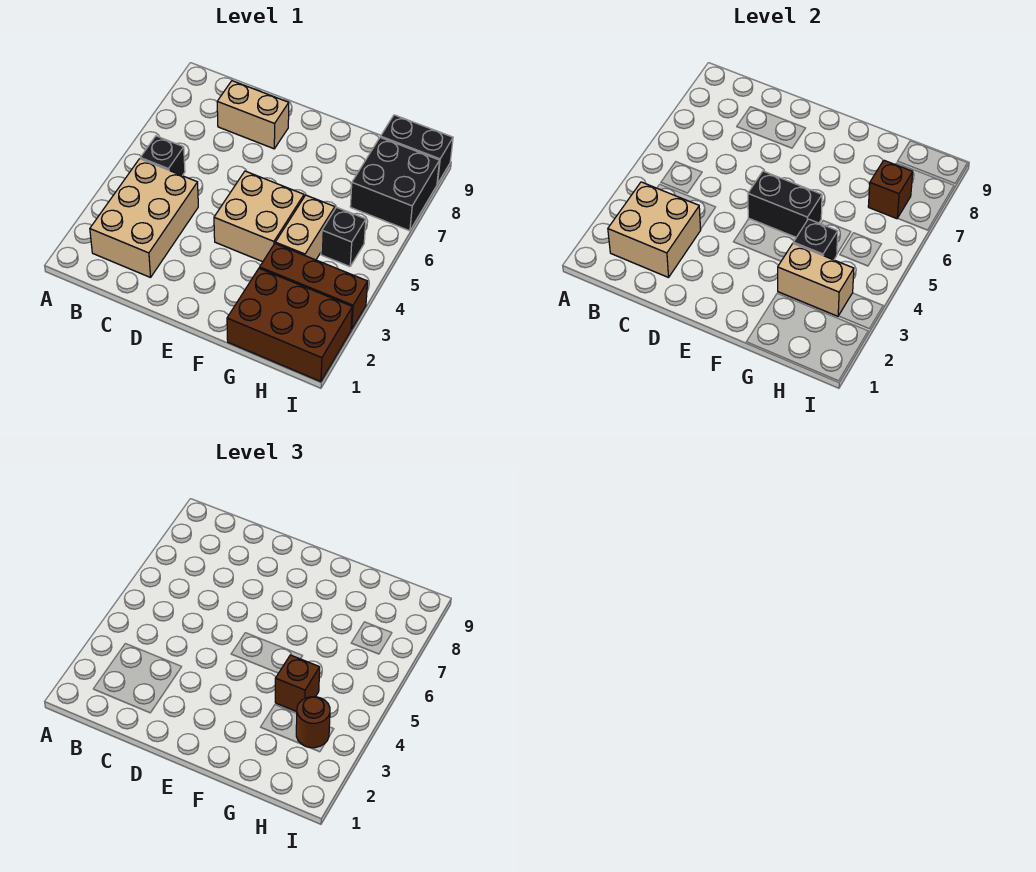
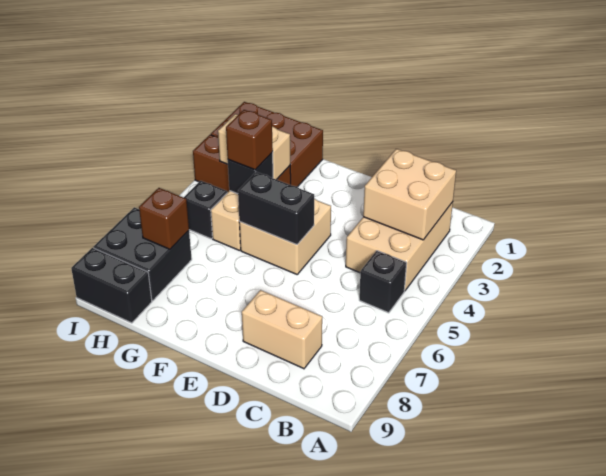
brown 1x1 round brick [296,697,330,748] -> none

